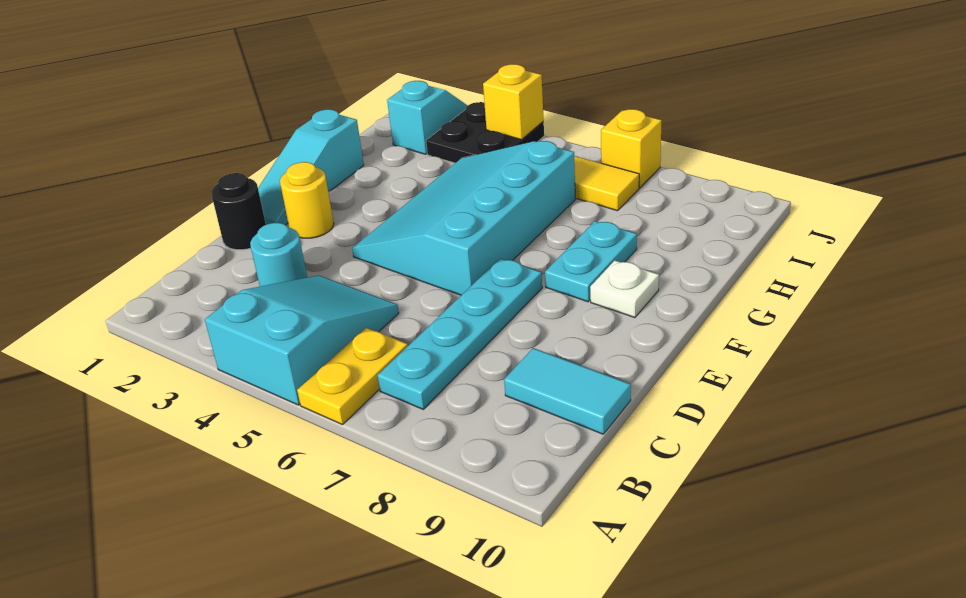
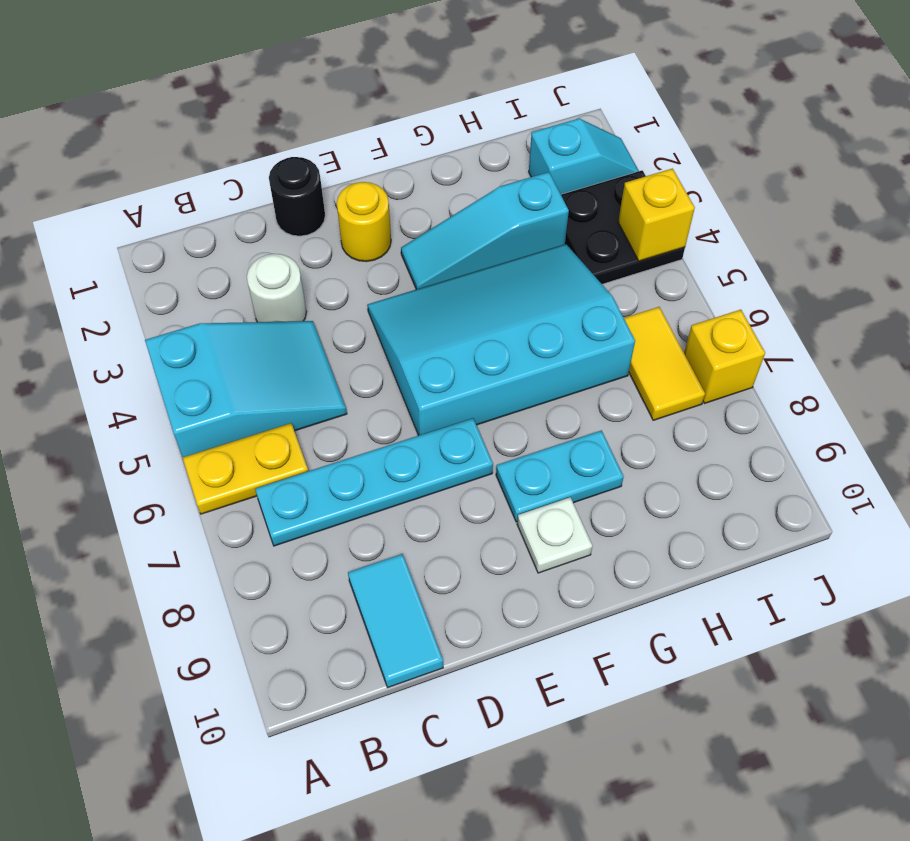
cyan 1x1 round brick [250,223,307,286] -> white 1x1 round brick [247,254,307,322]
cyan 1x3 slope [258,109,364,225] -> cyan 1x3 slope moved to [401,172,569,289]

